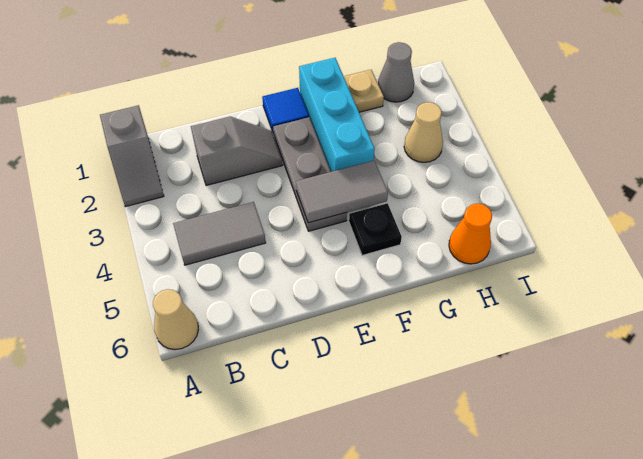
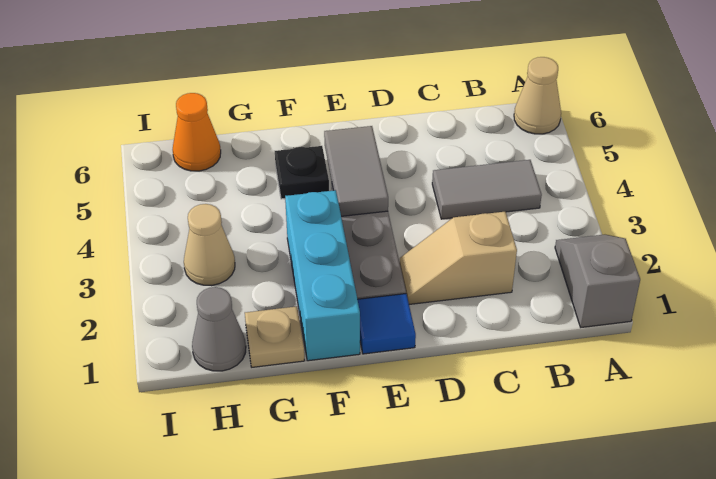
grey 1x2 slope [191,117,283,186] -> tan 1x2 slope [400,212,517,304]
grey 1x2 tile [296,160,388,223] -> grey 1x2 tile turned to [324,126,388,216]

